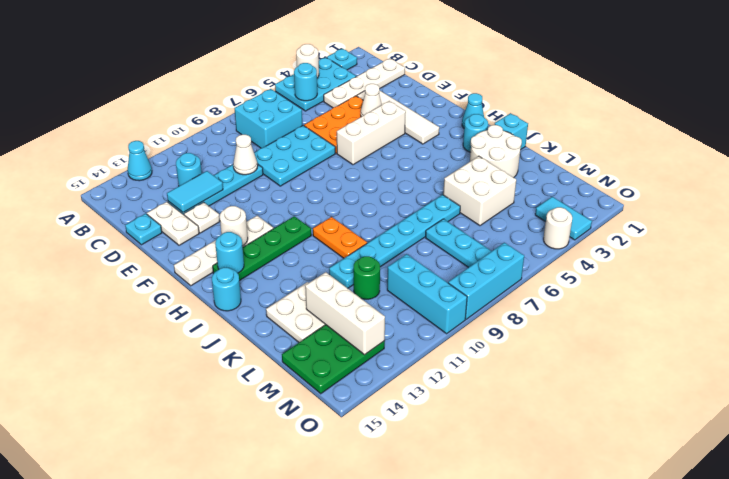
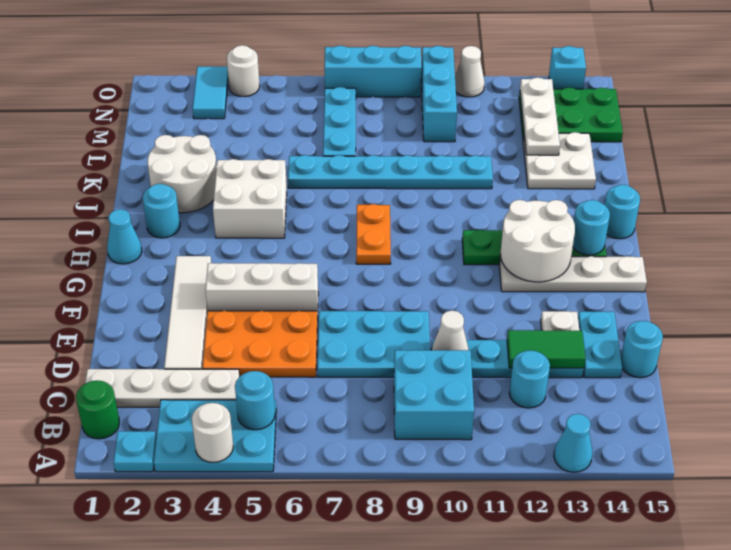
cyan 2x2 brick [234,89,302,148] -> cyan 2x2 brick moved to [394,350,474,440]
cyan 1x2 tile [167,171,223,213] -> green 1x2 tile [507,330,586,368]
white 1x2 plate [147,202,199,245] -> cyan 1x2 plate [578,311,622,378]
cyan 1x1 plate [125,214,162,245] -> cyan 1x1 round brick [621,321,663,378]
white 1x1 cone [361,84,382,117] -> white 1x1 cone moved to [455,46,485,97]
white 1x1 round brick [220,206,248,246] -> white 2x2 round brick [500,200,575,282]
orange 1x2 plate [313,217,367,258] -> orange 1x2 plate moved to [356,204,391,264]
cyan 1x1 brick [495,113,528,150] -> cyan 1x1 brick moved to [549,46,586,89]
white 2x2 brick [443,156,516,226] -> white 2x2 brick moved to [213,159,287,238]
green 1x1 round brick [354,256,380,299] -> green 1x1 round brick moved to [76,381,119,439]
white 1x3 brick [305,272,385,355] -> white 1x3 plate [520,78,560,155]

